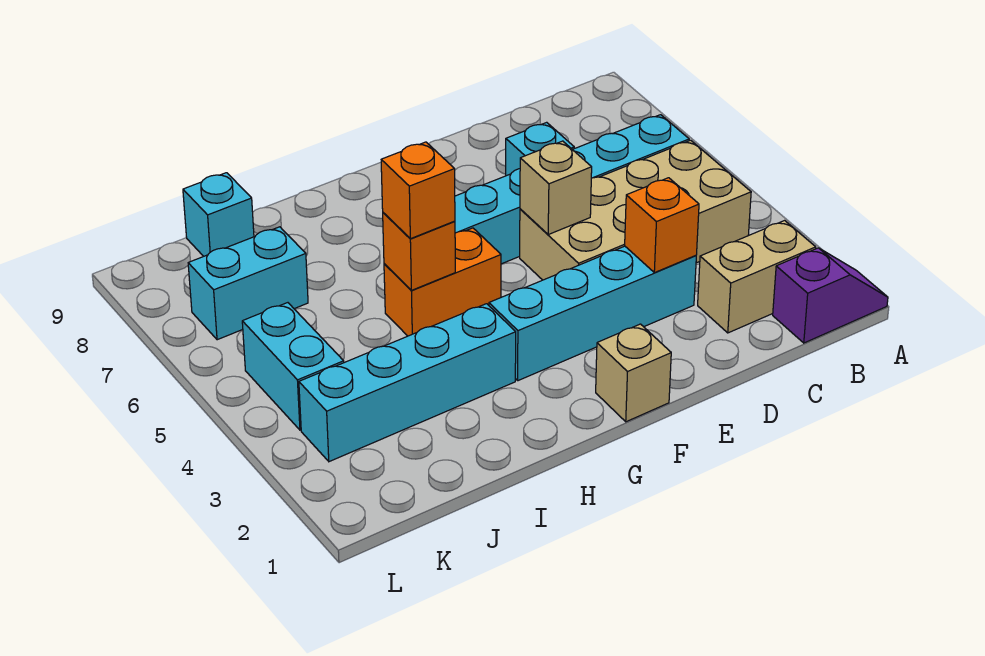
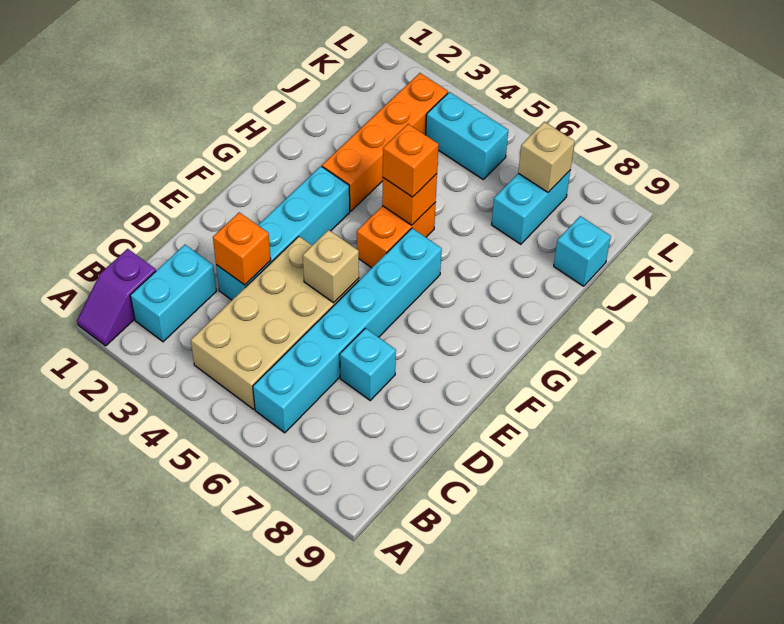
tan 1x2 brick [698,220,816,333] -> cyan 1x2 brick [130,245,216,342]
tan 1x1 brick [596,324,671,422] -> tan 1x1 brick moved to [518,122,575,192]
cyan 1x4 brick [299,304,516,462] -> orange 1x4 brick [322,73,448,211]

